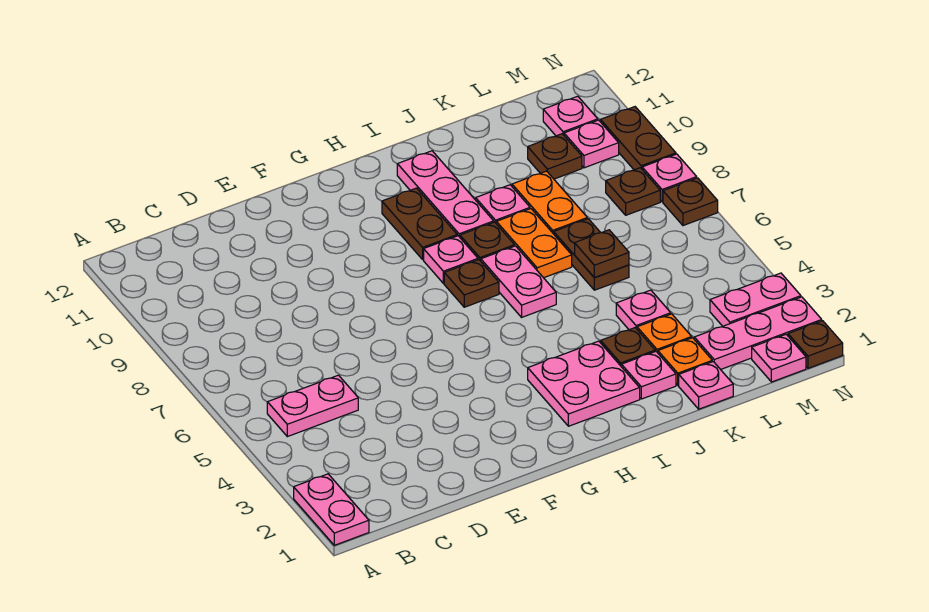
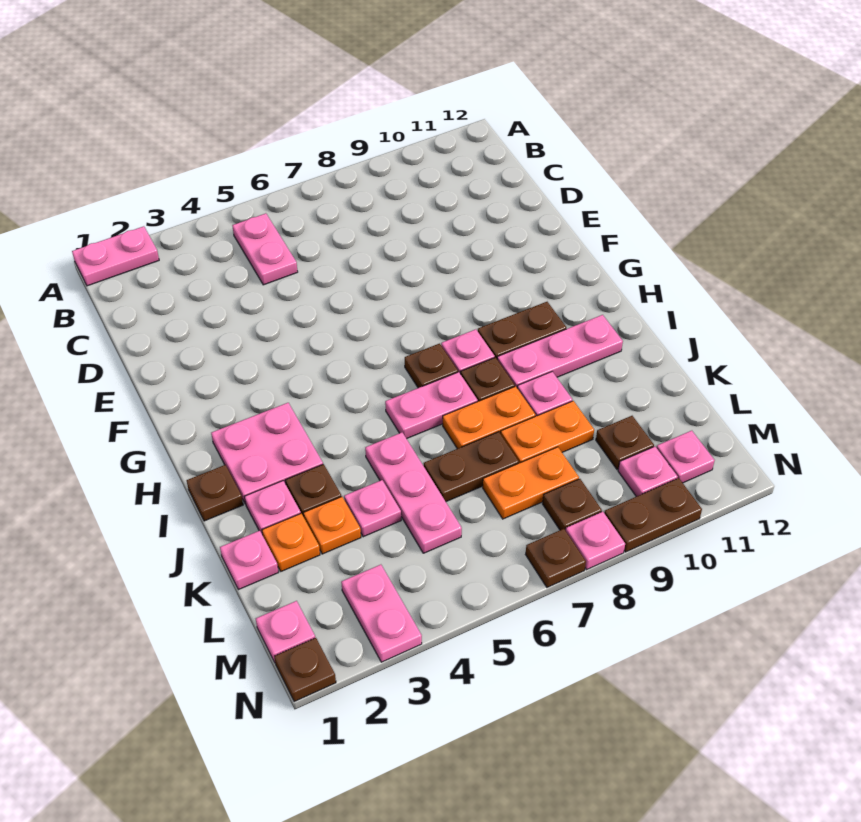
brown 1x1 plate [575,230,629,278] -> brown 1x1 plate moved to [187,465,243,521]
pink 1x3 plate [694,297,822,370] -> pink 1x3 plate moved to [365,433,462,553]
none -> orange 1x2 plate [483,447,579,519]

